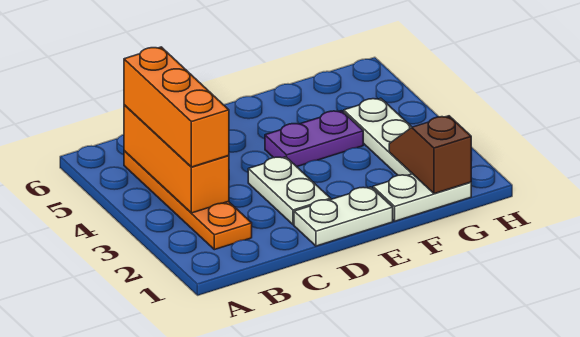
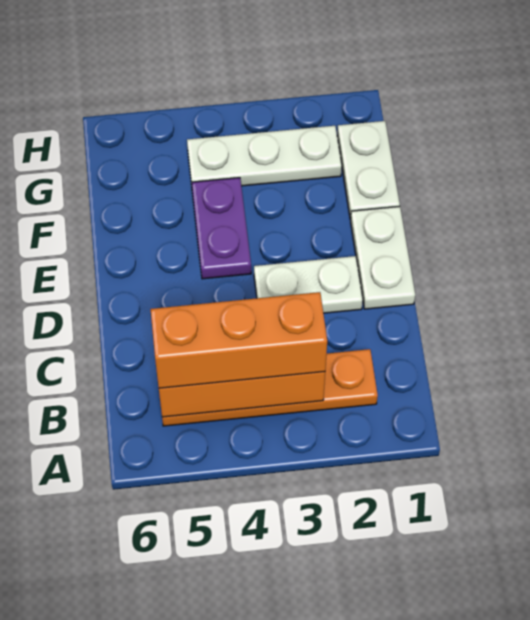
brown 1x2 slope [389,116,471,194] -> none

